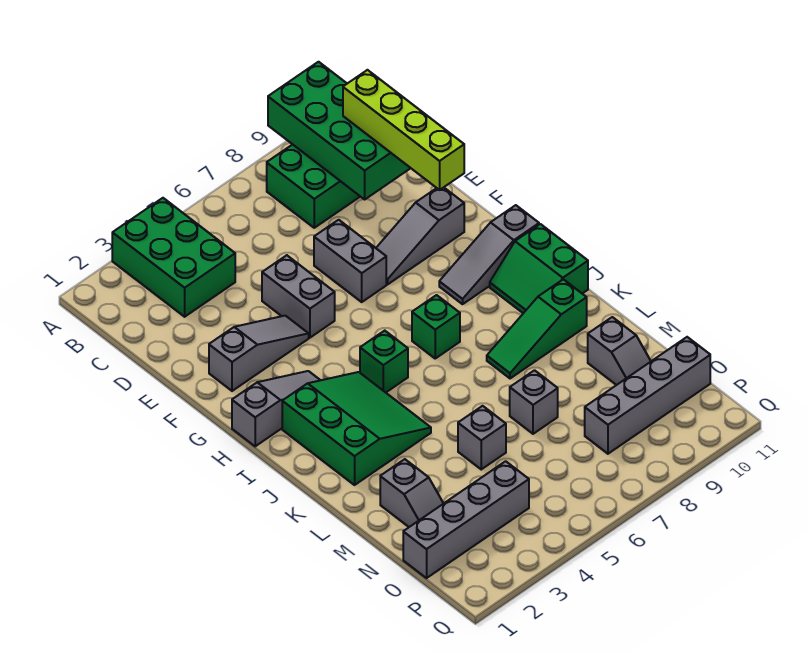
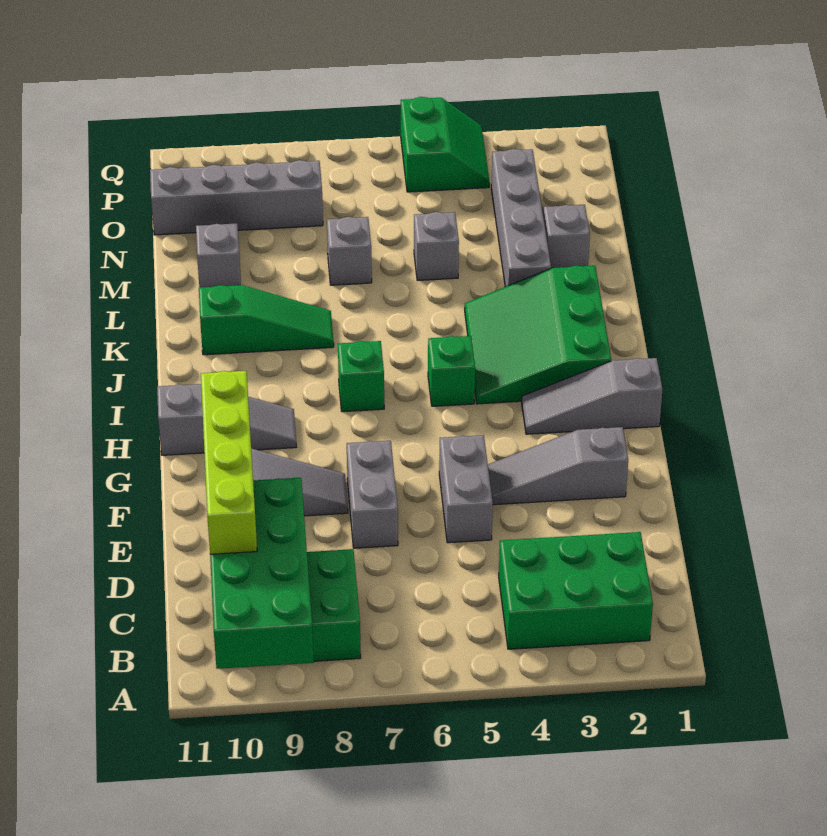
green 2x3 brick [112,198,235,317] -> green 2x3 brick turned to [499,532,653,649]
green 2x2 slope [490,224,588,313] -> green 2x2 slope moved to [401,97,489,192]
grey 1x4 brick [403,461,529,578] -> grey 1x4 brick turned to [491,149,551,287]

